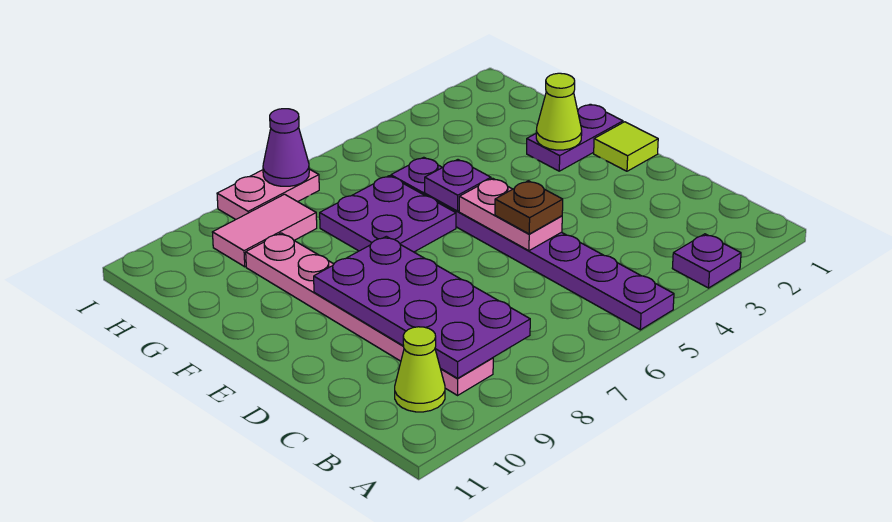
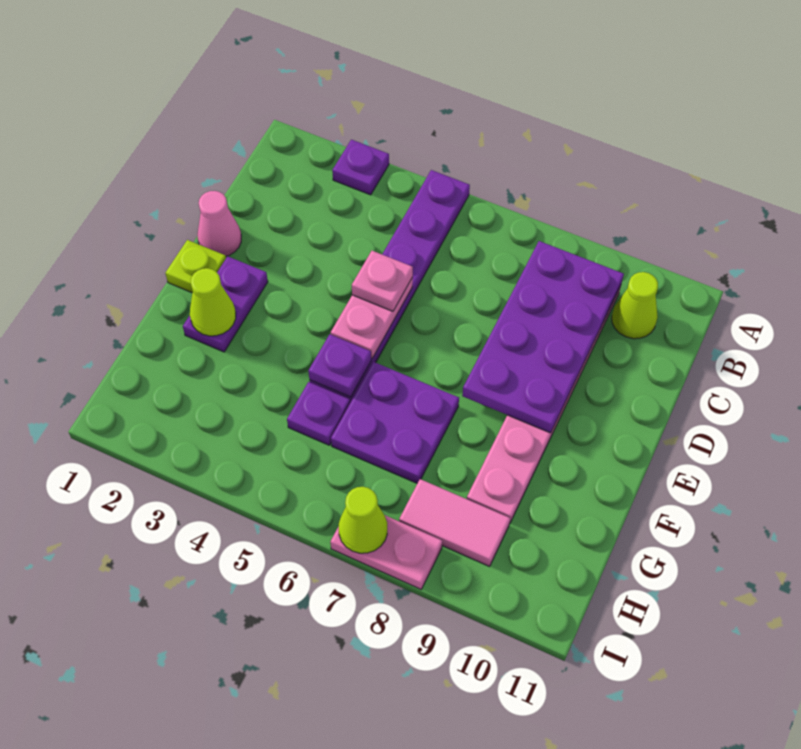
none -> pink 1x1 cone [198,191,241,256]
brown 1x1 plate [495,181,563,234] -> pink 1x1 plate [352,251,413,311]
lime 1x1 tile [594,122,658,171] -> lime 1x1 plate [165,240,226,293]
purple 1x2 plate [527,104,623,171] -> purple 1x2 plate turned to [183,256,268,352]
purple 1x1 cone [263,109,309,186] -> lime 1x1 cone [339,487,387,553]

